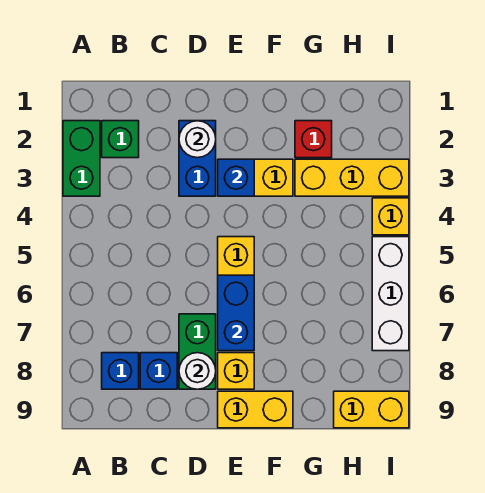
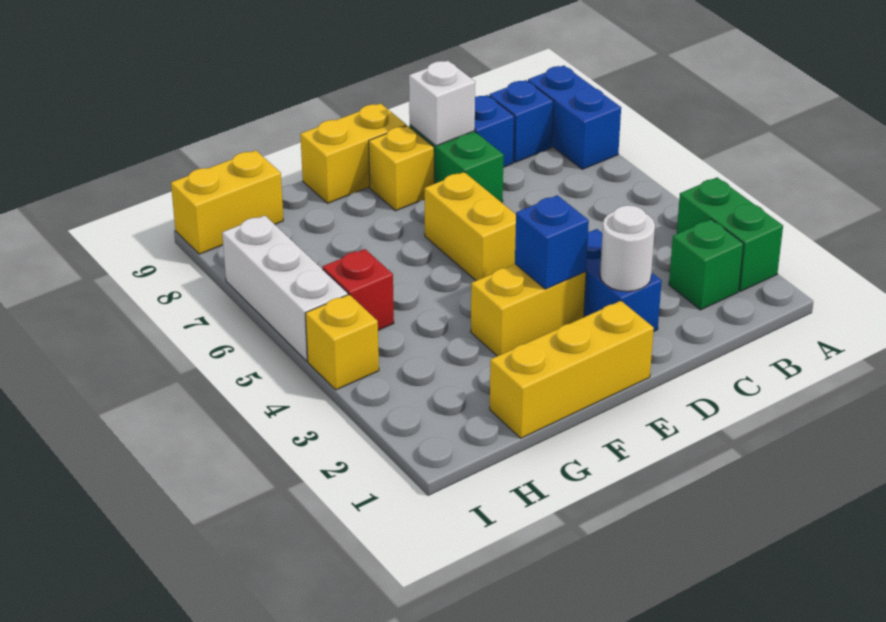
white 1x1 round brick [179,353,216,389] -> white 1x1 brick [409,61,475,146]
blue 1x2 brick [218,275,254,351] -> blue 1x2 brick moved to [528,66,621,169]
red 1x1 brick [295,121,332,158] -> red 1x1 brick moved to [323,249,394,330]
yellow 1x3 brick [295,159,409,196] -> yellow 1x3 brick moved to [490,301,654,438]

